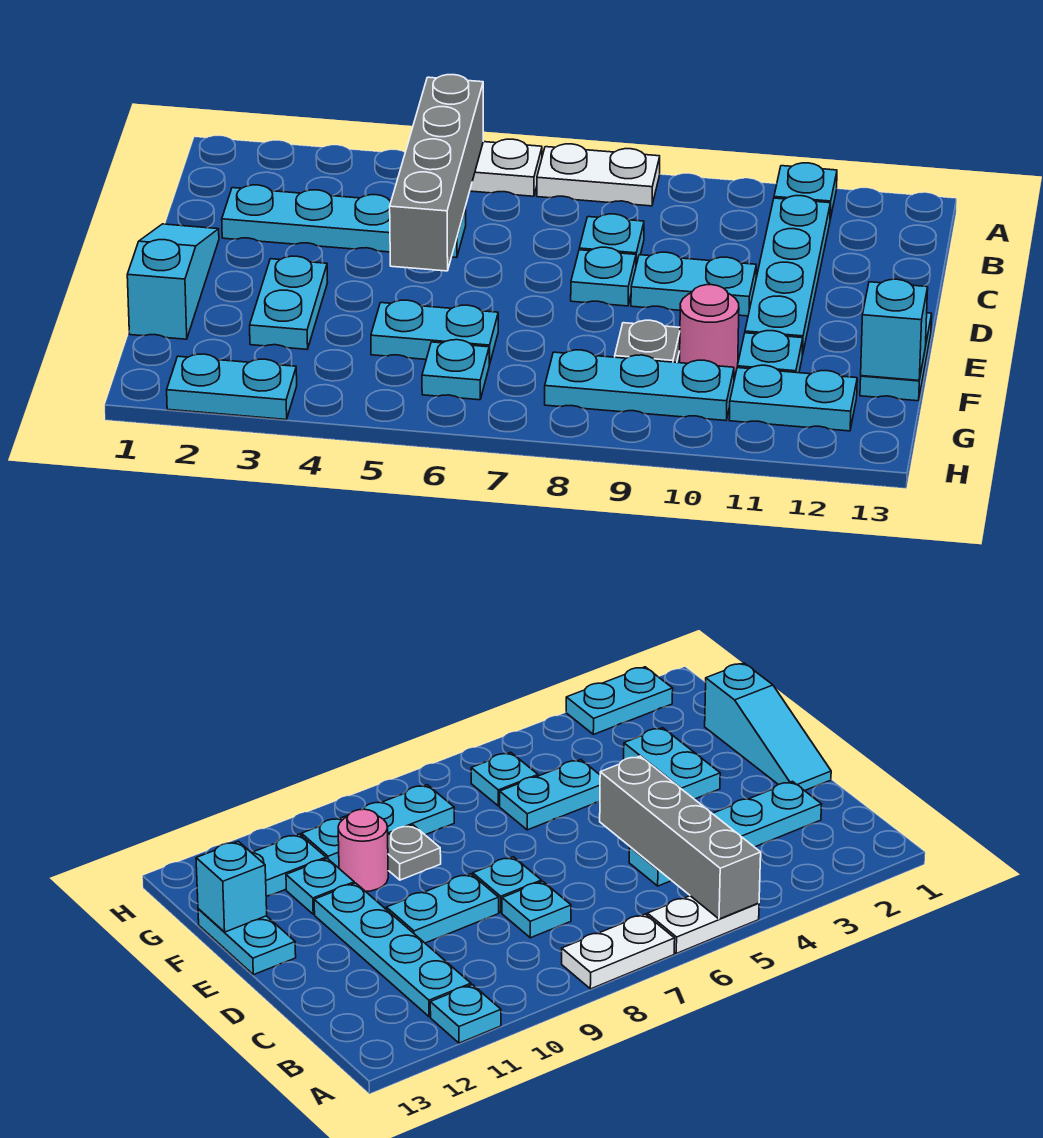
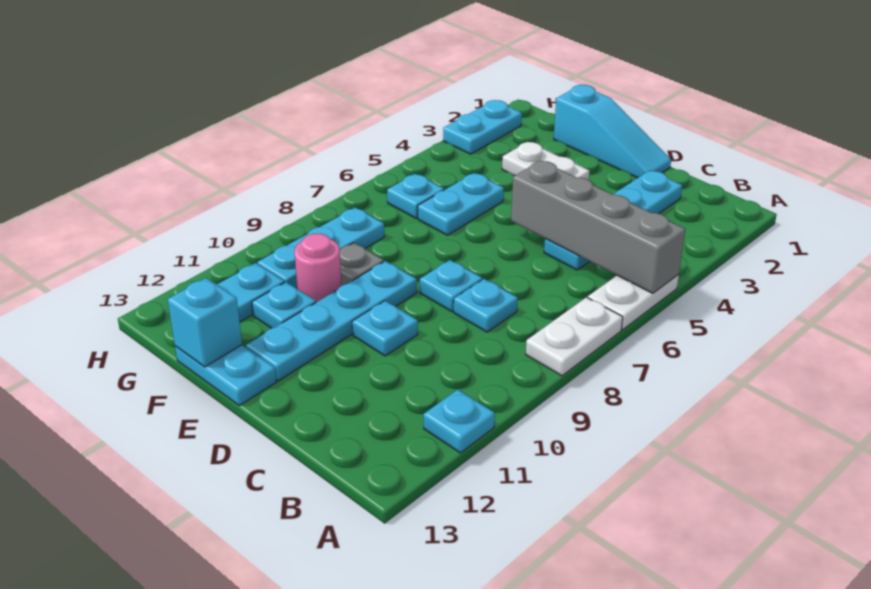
cyan 1x4 plate [745,196,830,355] -> cyan 1x4 plate turned to [246,261,417,381]
cyan 1x2 plate [631,252,756,316] -> cyan 1x1 plate [352,301,418,356]
cyan 1x2 plate [250,256,328,349] -> white 1x2 plate [502,142,589,180]

